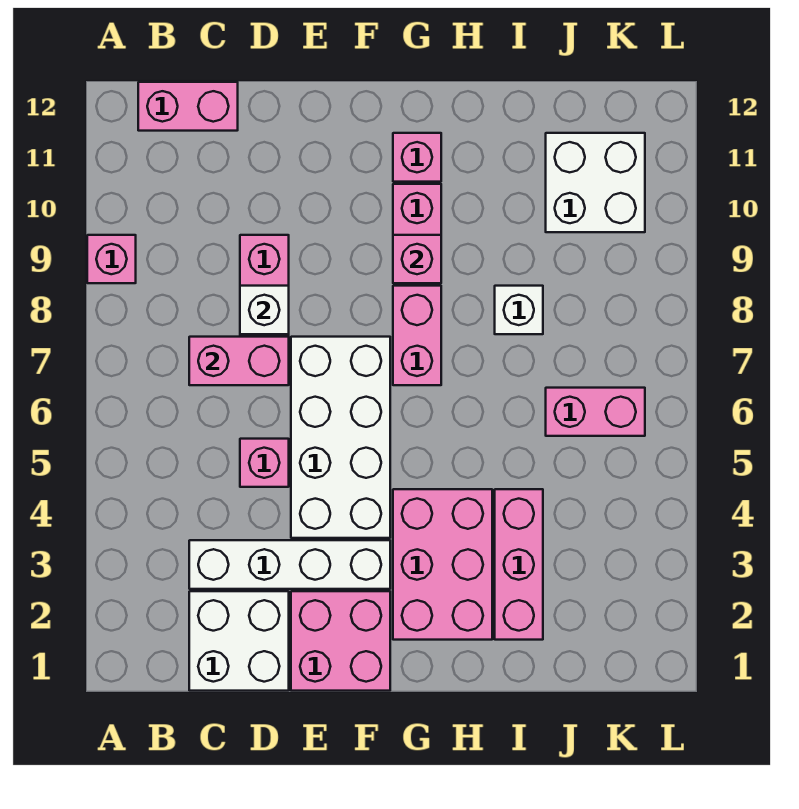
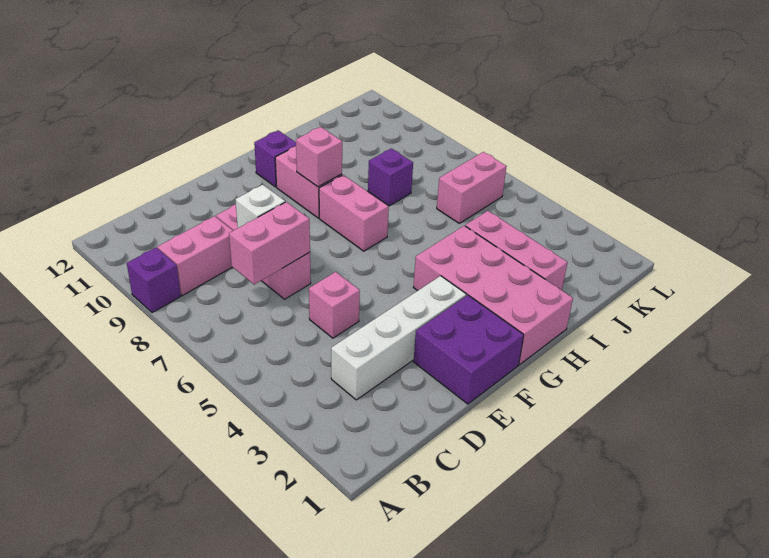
pink 1x1 brick [87,235,136,283] -> purple 1x1 brick [127,248,181,313]
pink 1x2 brick [138,82,238,131] -> pink 1x2 brick moved to [158,216,233,295]
white 2x2 brick [189,591,289,691] -> none
pink 2x2 brick [291,591,390,691] -> purple 2x2 brick [413,295,524,404]
white 2x4 brick [291,337,390,538] -> none
pink 2x3 brick [393,489,492,640] -> pink 2x4 brick [413,226,573,365]
pink 1x1 brick [393,133,441,182] -> purple 1x1 brick [254,130,296,187]
white 1x1 brick [495,286,543,334] -> purple 1x1 brick [368,148,413,206]
white 2x2 brick [546,133,645,232] -> none

